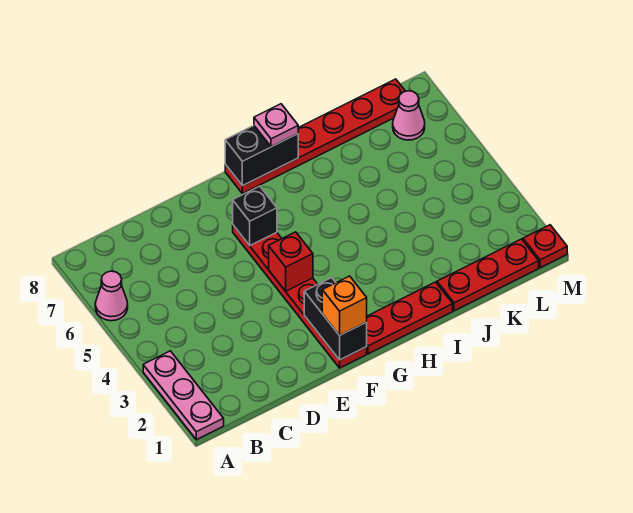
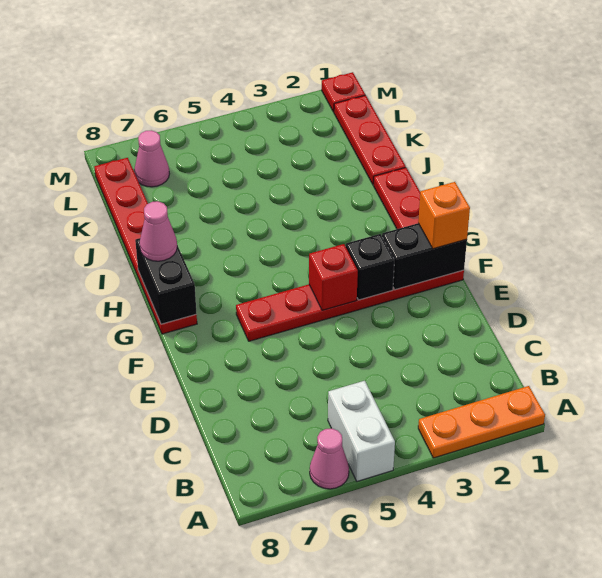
pink 1x3 plate [143,351,224,440] -> orange 1x3 plate [418,386,545,458]
none -> white 1x2 brick [328,381,395,481]
black 1x1 brick [233,186,277,245] -> black 1x1 brick moved to [346,234,394,300]
pink 1x1 plate [254,104,298,147] -> pink 1x1 cone [139,201,177,261]

